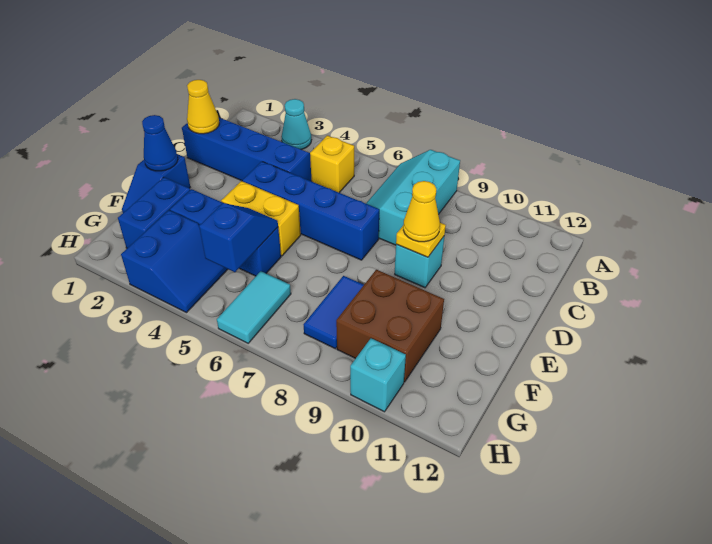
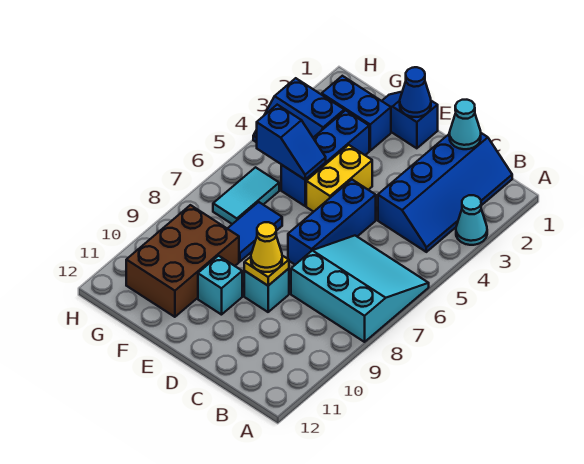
cyan 2x3 slope [366,150,460,245] -> cyan 3x3 slope [291,236,429,342]
yellow 1x1 brick [310,135,354,193] -> none
yellow 1x1 cone [187,80,219,134] -> cyan 1x1 cone [449,100,481,149]
blue 1x4 brick [242,162,379,260] -> blue 1x3 brick [288,180,376,265]
blue 1x2 tile [304,276,364,349] -> blue 1x2 tile turned to [227,202,282,261]
brown 2x2 brick [336,270,444,382] -> brown 2x3 brick [126,205,239,317]
cyan 1x2 tile [217,271,291,343] -> cyan 1x2 tile turned to [213,167,279,224]
cyan 1x1 brick [350,338,406,412] -> cyan 1x1 brick moved to [198,256,242,315]

